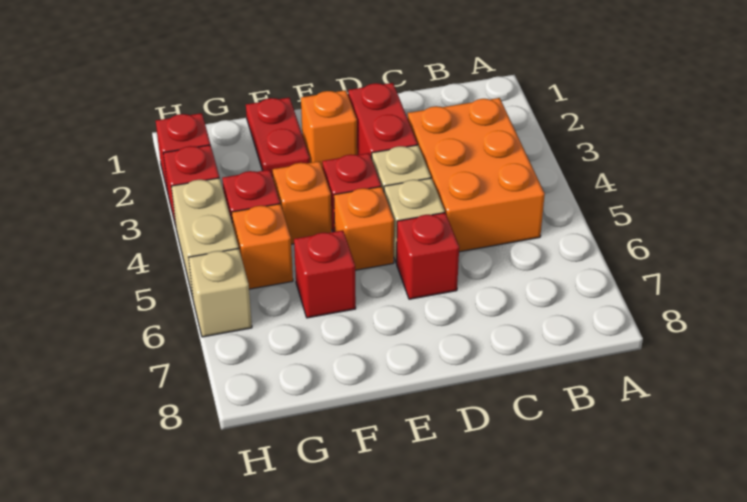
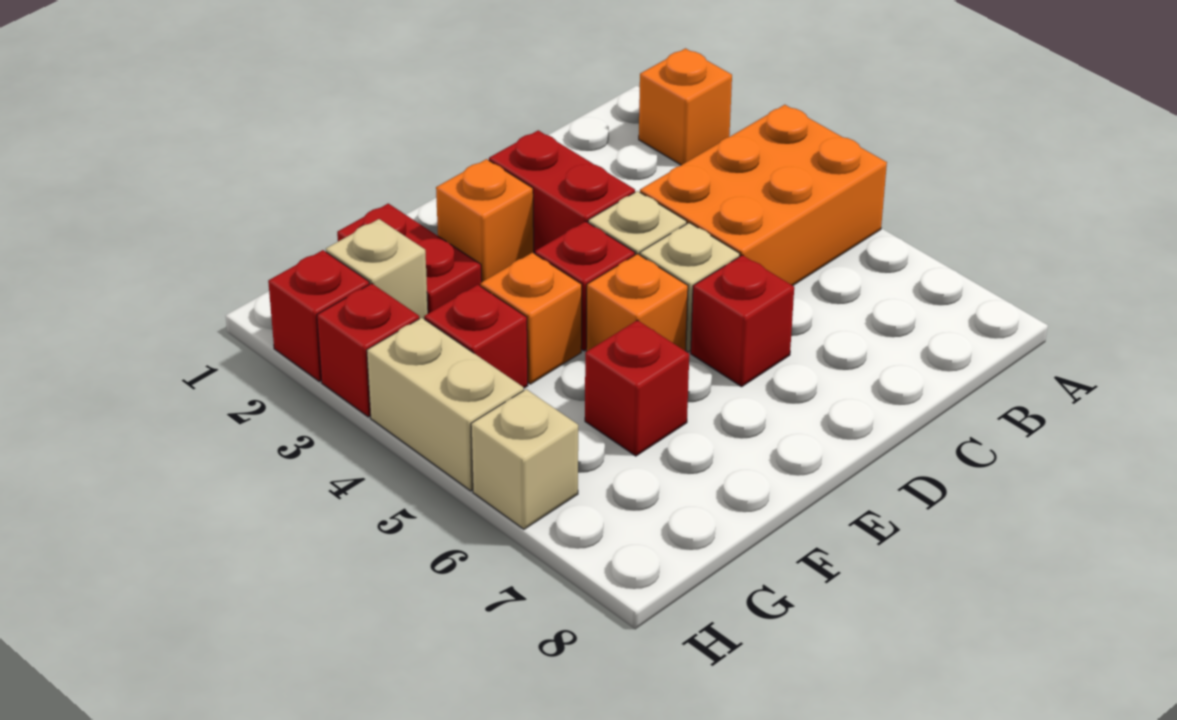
orange 2x3 brick [408,98,545,252] -> orange 2x3 brick turned to [640,105,887,286]
none -> tan 1x1 brick [326,219,428,319]
orange 1x1 brick [232,204,293,289] -> orange 1x1 brick moved to [639,48,732,165]

